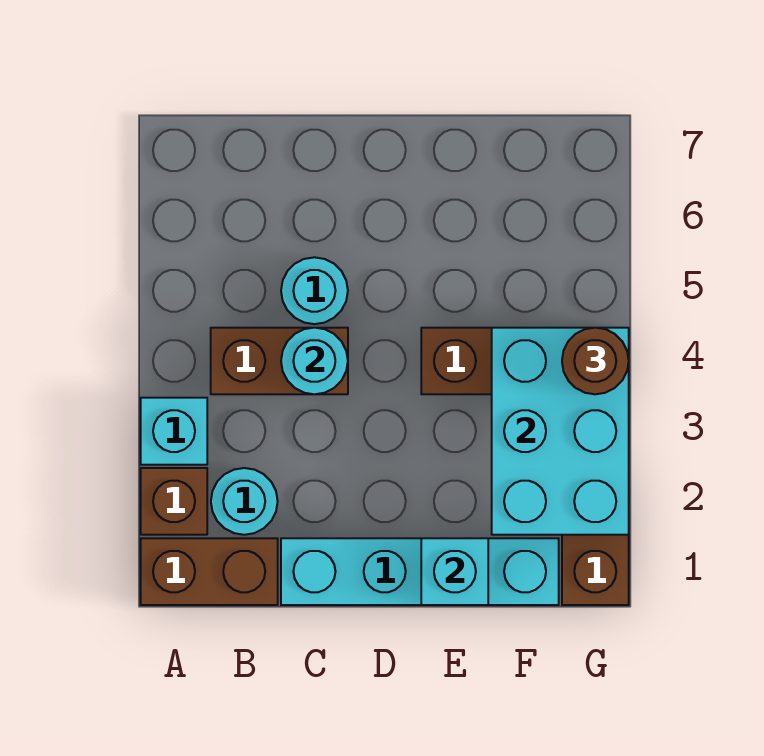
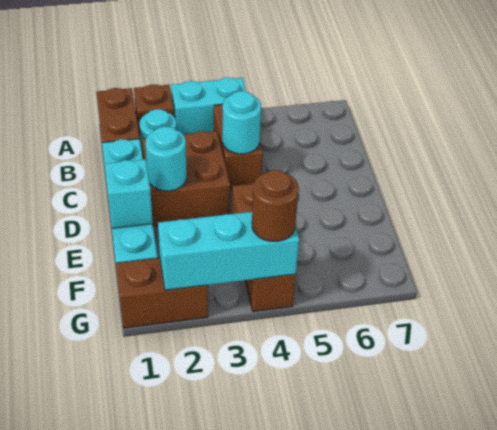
cyan 1x1 brick [141,398,207,465] -> cyan 1x2 brick [171,77,246,134]
none -> brown 2x2 brick [142,131,230,226]
cyan 1x1 round brick [281,257,348,324] -> cyan 1x1 round brick moved to [145,126,187,191]
cyan 2x3 brick [492,328,629,535] -> cyan 1x3 brick [158,212,299,290]

